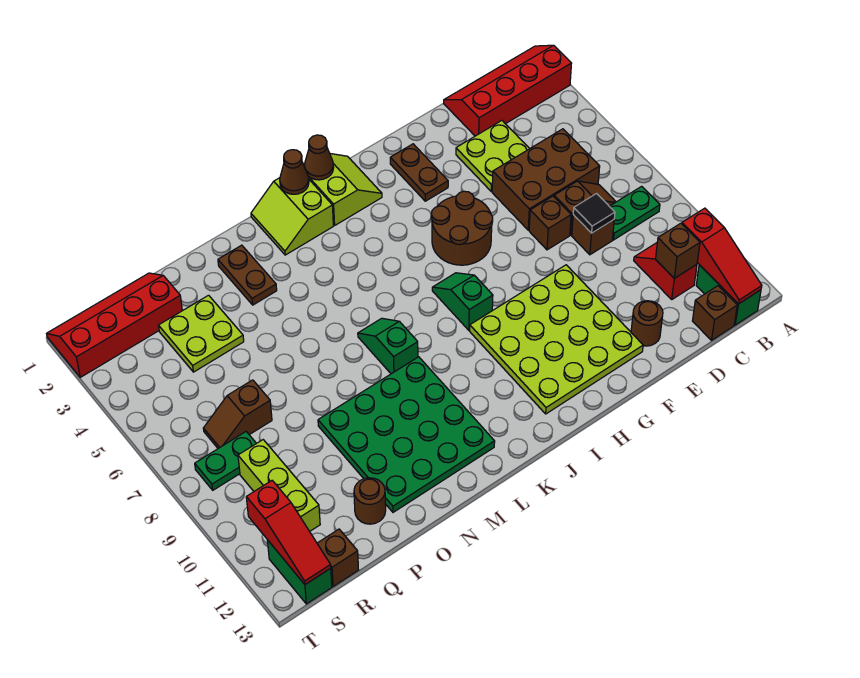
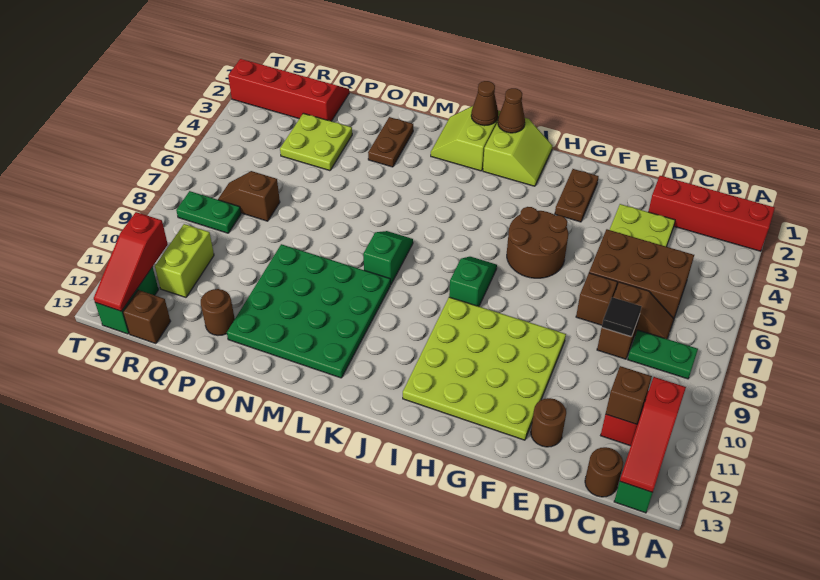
brown 1x1 brick [693,286,737,340] -> brown 1x1 round brick [585,447,623,497]
lime 1x3 brick [238,440,320,531] -> lime 1x2 brick [155,224,214,297]

